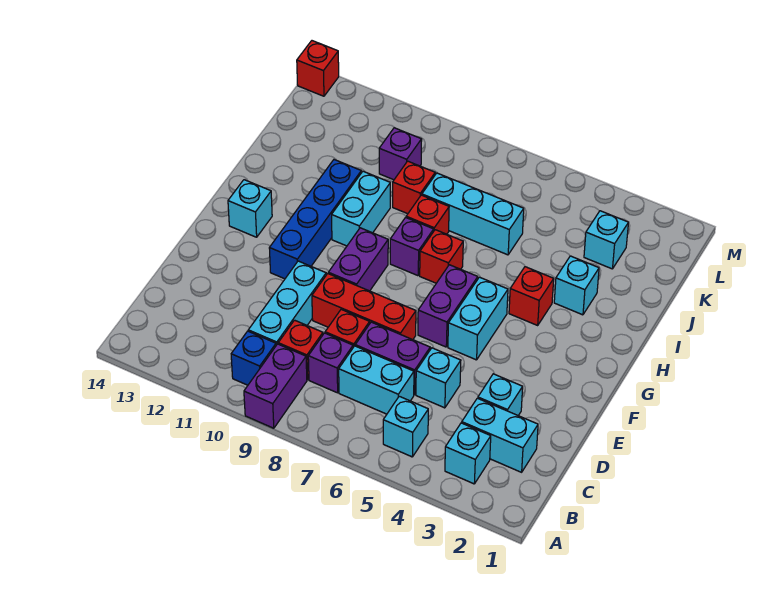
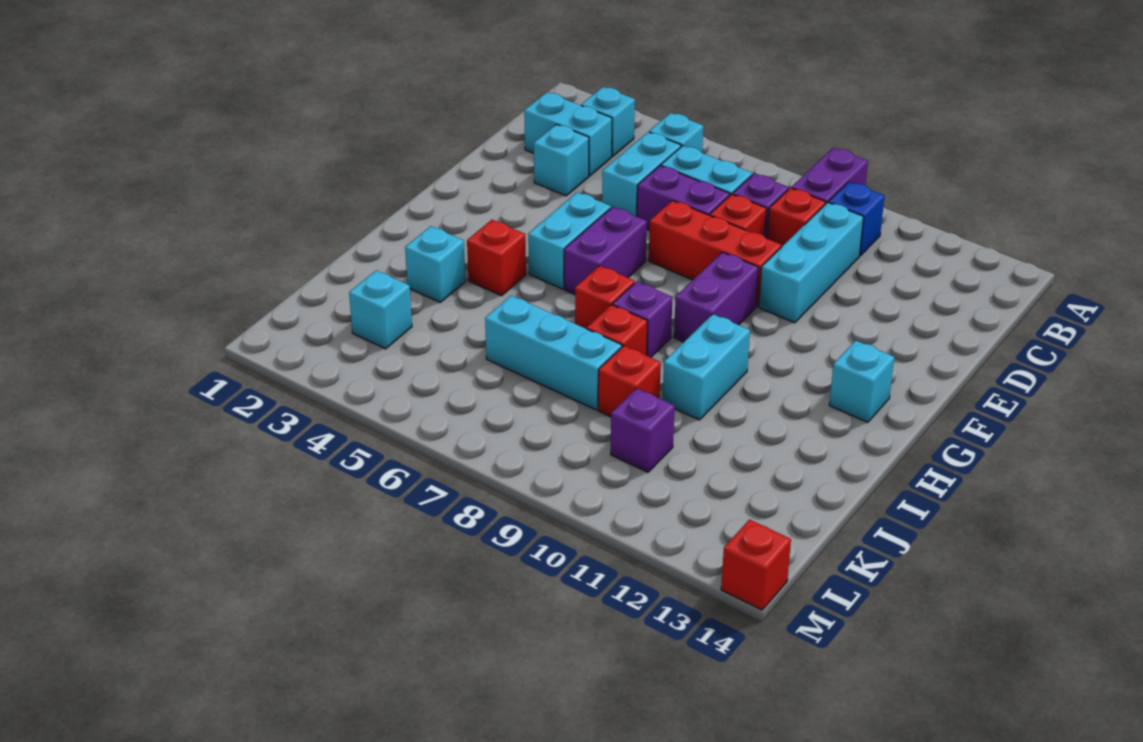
cyan 1x1 brick [416,348,461,408] -> cyan 1x2 brick [602,132,681,217]
blue 1x4 brick [269,160,361,279] -> none

